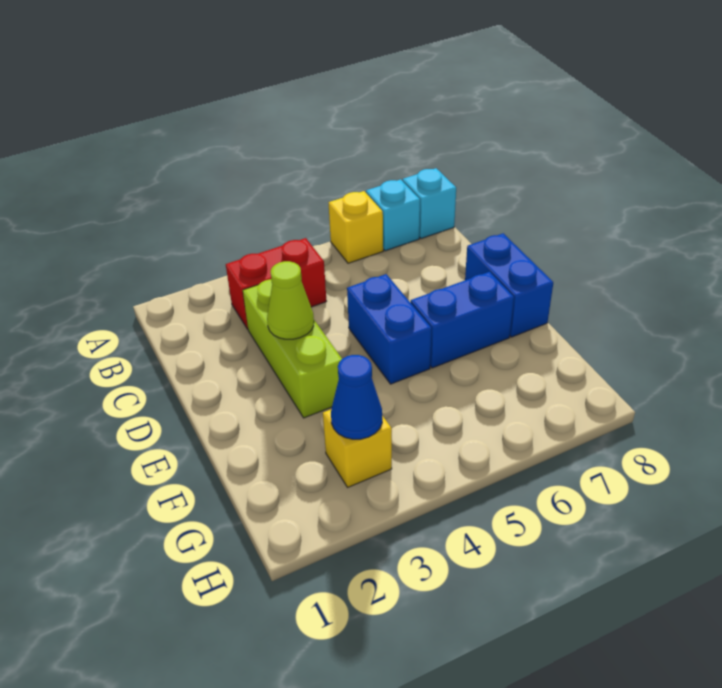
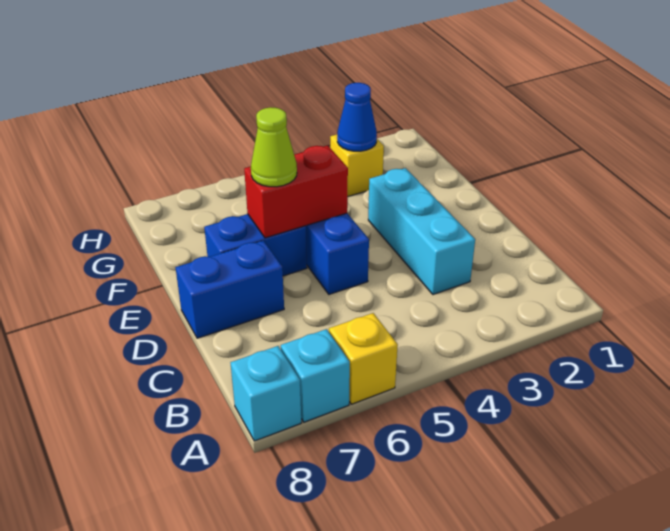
red 1x2 brick [226,238,326,329] -> red 1x2 brick moved to [244,146,348,238]
lime 1x3 brick [243,279,342,418] -> cyan 1x3 brick [368,168,475,295]
lime 1x1 cone [267,261,314,339] -> lime 1x1 cone moved to [251,107,297,187]
blue 1x2 brick [465,233,553,337] -> blue 1x2 brick turned to [175,241,284,338]

